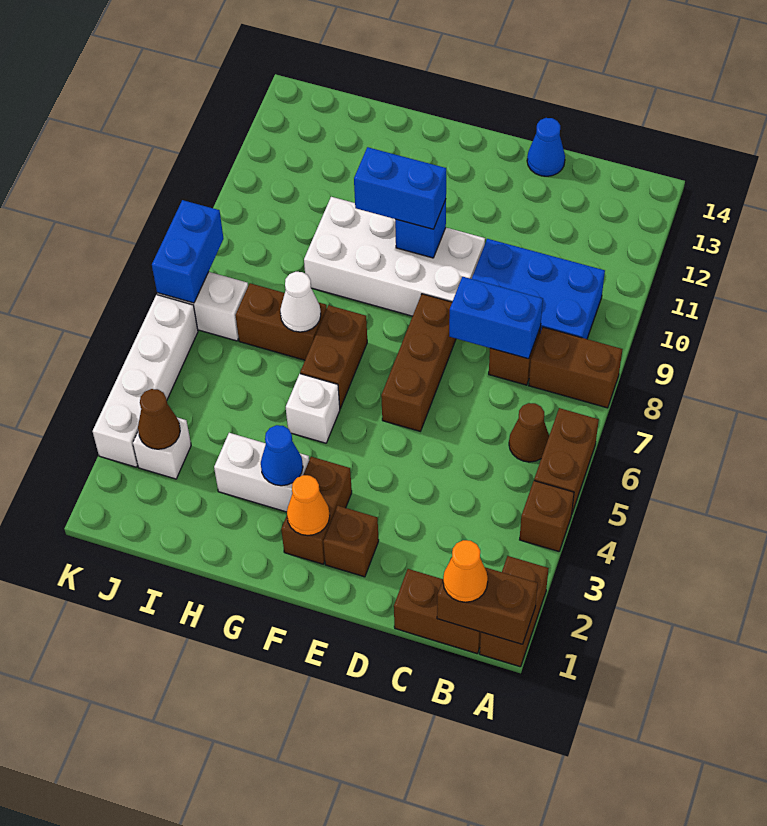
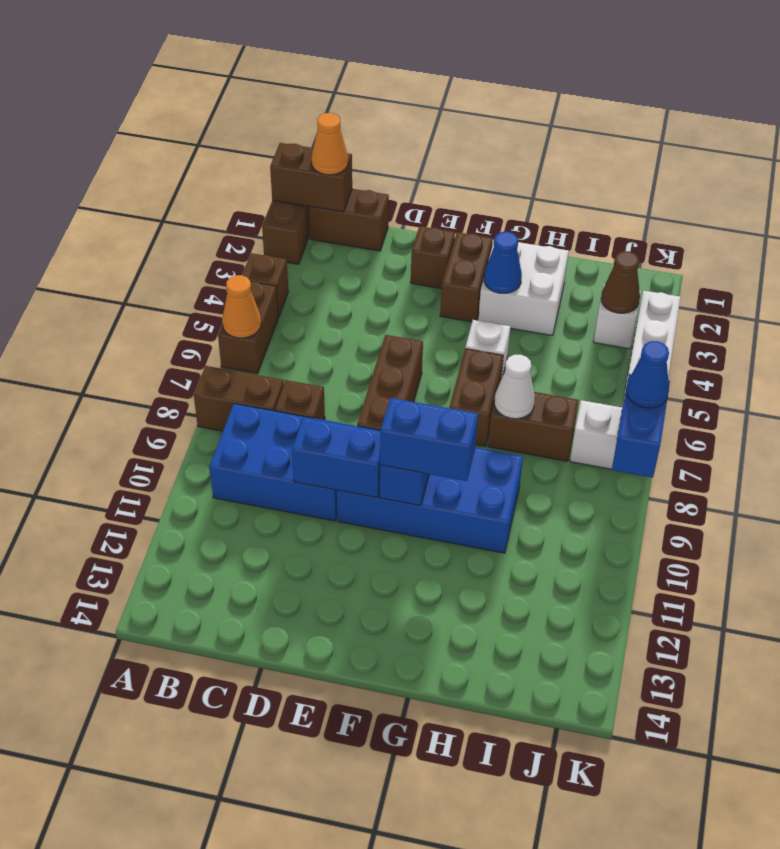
brown 1x1 cone [509,403,549,462] -> none
blue 1x2 brick [449,277,543,359] -> blue 1x2 brick moved to [292,417,380,498]
blue 1x1 cone [527,118,565,176] -> blue 1x1 cone moved to [626,341,669,408]
white 2x4 brick [304,197,485,316] -> blue 2x4 brick [337,426,523,553]
orange 1x1 cone [287,475,330,535] -> orange 1x1 cone moved to [222,275,261,338]
white 1x2 brick [214,433,309,512] -> white 2x2 brick [478,242,569,336]

